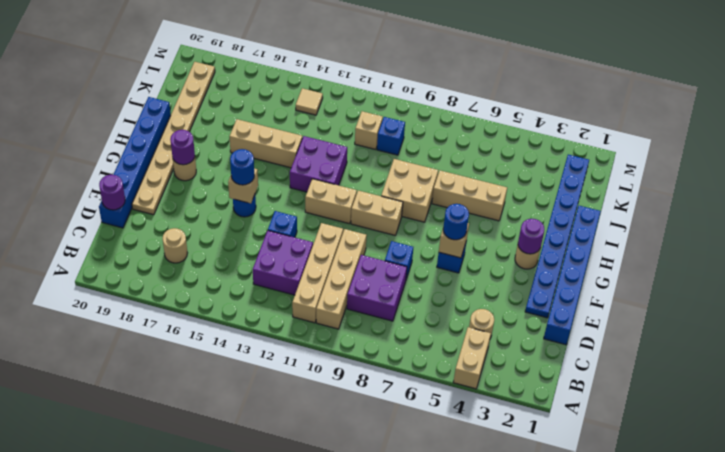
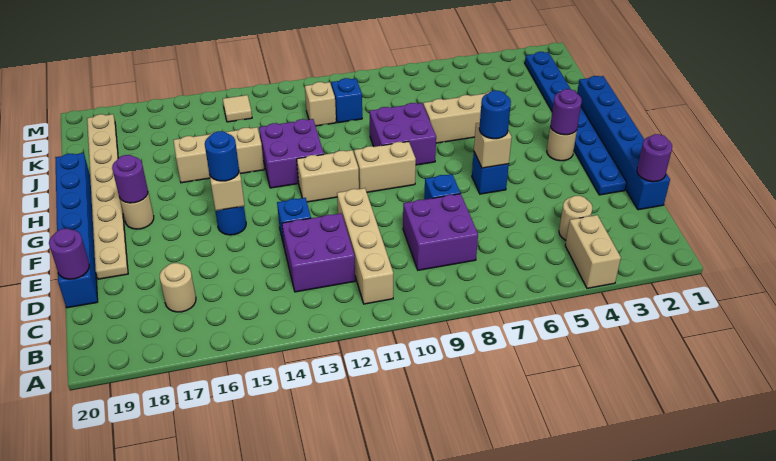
tan 1x4 brick [316,229,367,329] -> none
none -> purple 1x1 round brick [637,134,672,182]
tan 2x2 brick [381,159,438,222] -> purple 2x2 brick [369,103,436,165]

